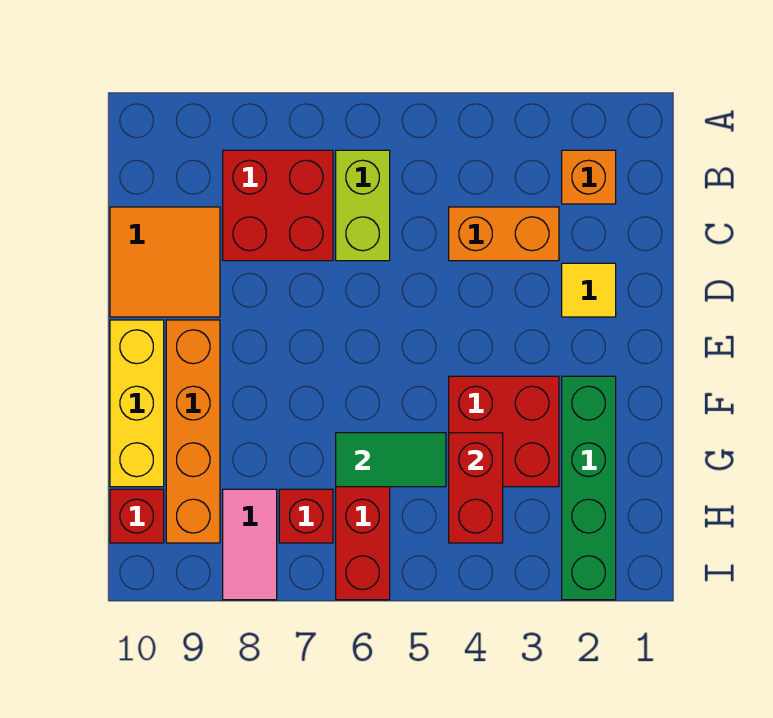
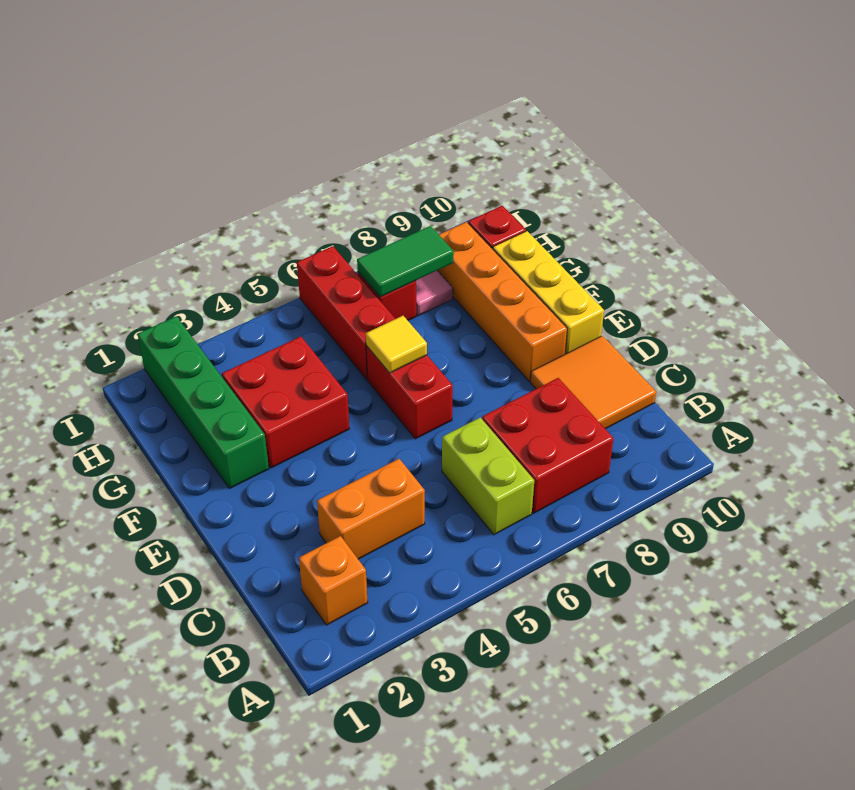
yellow 1x1 tile [562,263,616,317] -> yellow 1x1 tile moved to [366,316,427,373]
red 1x2 brick [449,433,503,543] -> red 1x2 brick moved to [366,346,453,439]
green 1x2 tile [336,433,446,487] -> green 1x2 tile moved to [357,226,454,297]

